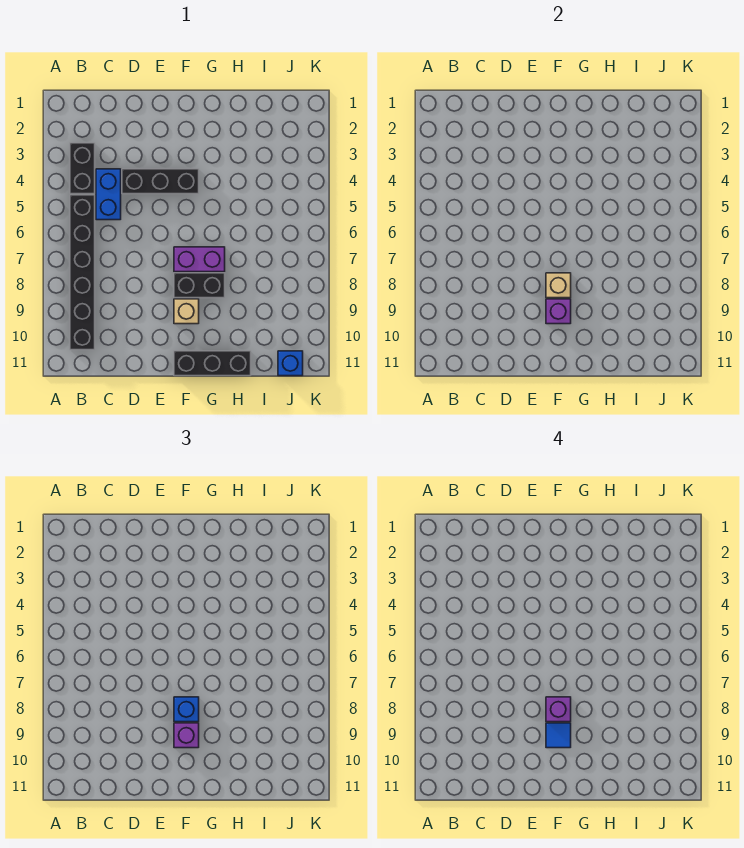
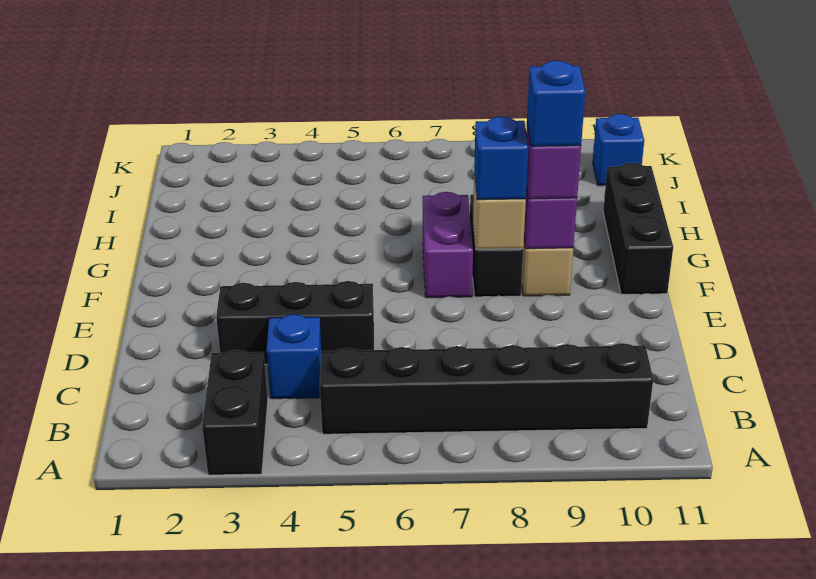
black 1x2 brick [70,143,95,194] -> black 1x2 brick turned to [202,350,268,475]
blue 1x2 brick [96,169,121,220] -> blue 1x1 brick [267,314,322,399]
black 1x3 brick [122,169,199,194] -> black 1x3 brick turned to [216,281,374,364]
purple 1x1 brick [546,697,571,722] -> none
blue 1x1 tile [546,723,571,748] -> blue 1x1 brick [527,61,585,146]

